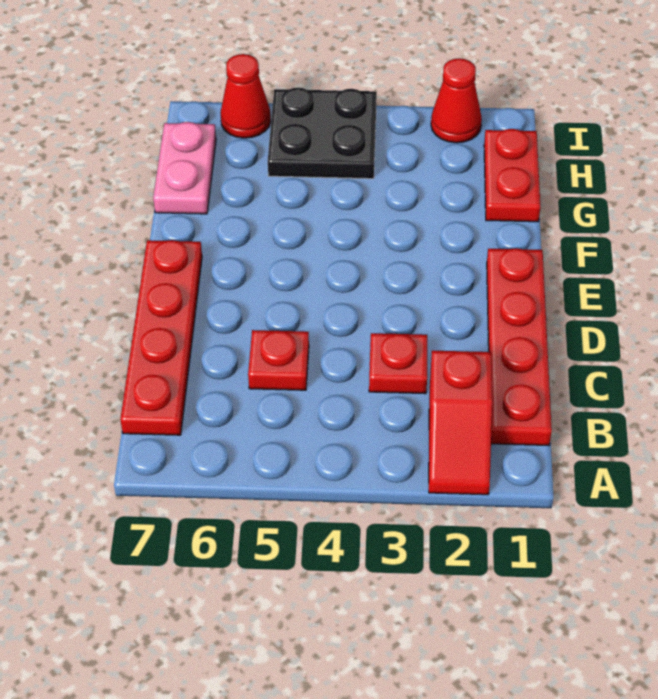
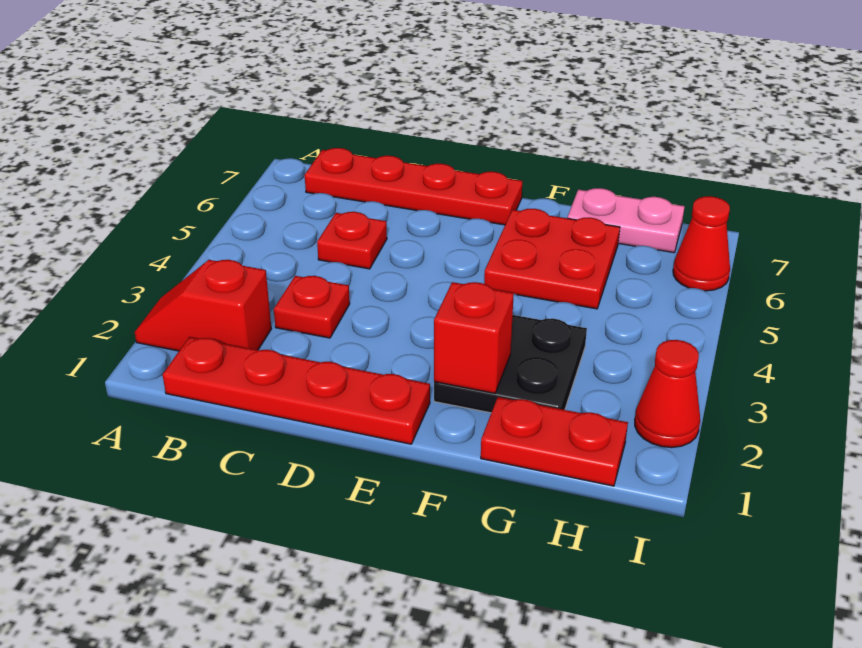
none -> red 1x1 brick [434,282,514,393]
none -> red 2x2 plate [484,209,620,309]
black 2x2 plate [268,88,377,179] -> black 2x2 plate moved to [434,315,587,413]

